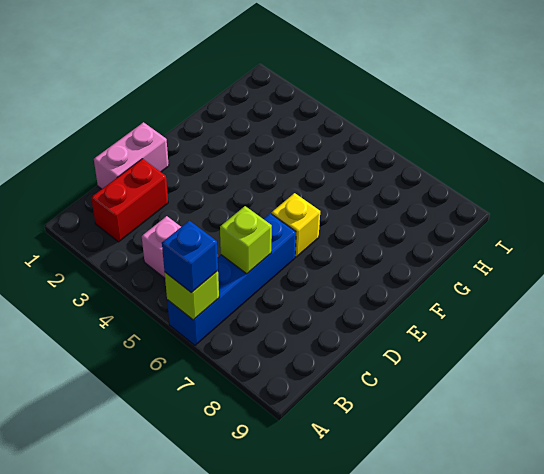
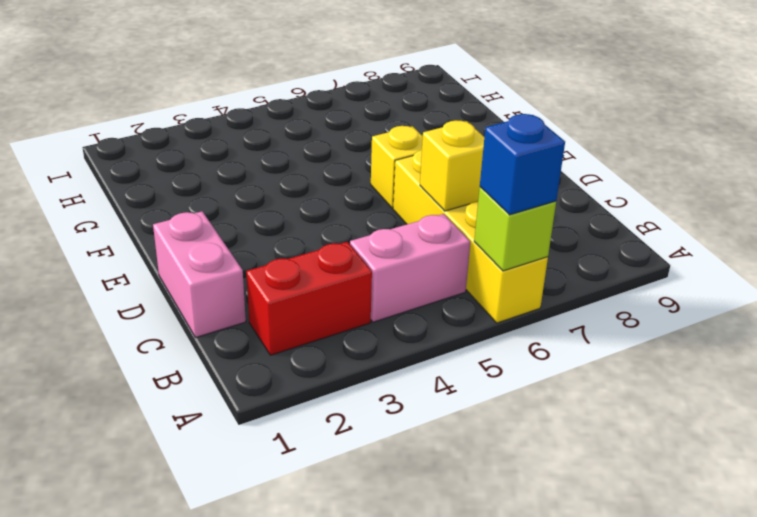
blue 1x4 brick [167,213,296,345] -> yellow 1x4 brick [393,150,548,323]
red 1x2 brick [91,159,168,242] -> red 1x2 brick turned to [246,242,372,355]
lime 1x1 brick [220,206,272,274] -> yellow 1x1 brick [420,120,484,211]

